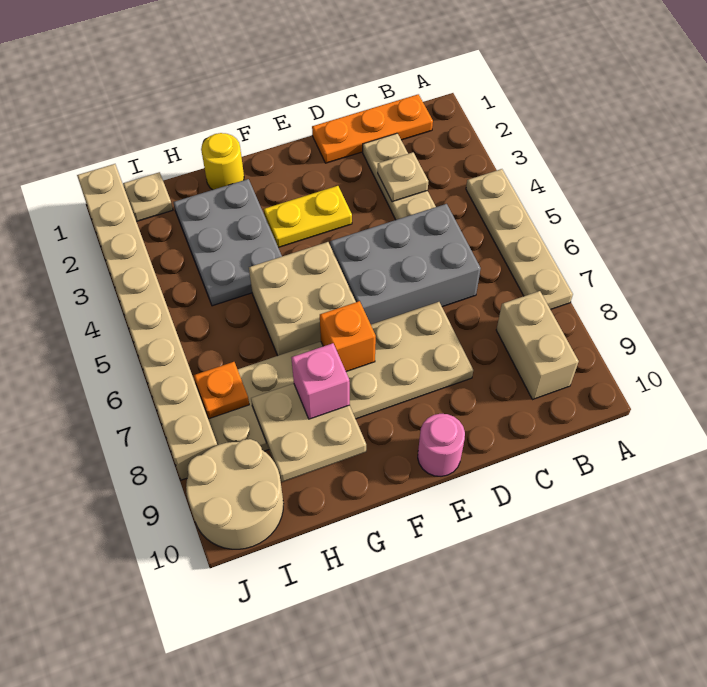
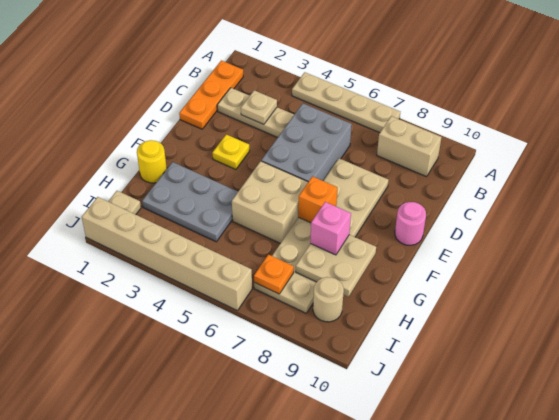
yellow 1x2 plate [264,186,352,248] -> yellow 1x1 plate [212,134,250,169]
tan 2x2 round brick [186,439,283,549] -> tan 1x1 round brick [313,277,344,322]
tan 1x8 brick [77,164,217,480] -> tan 1x6 brick [82,197,252,310]

